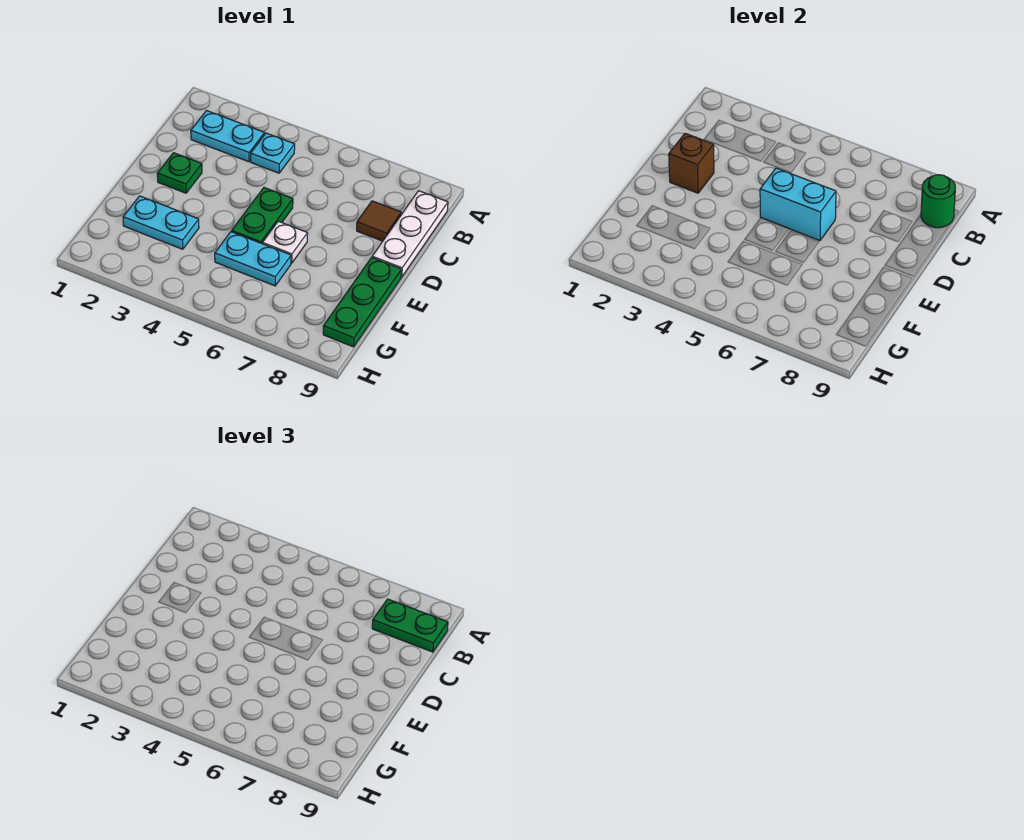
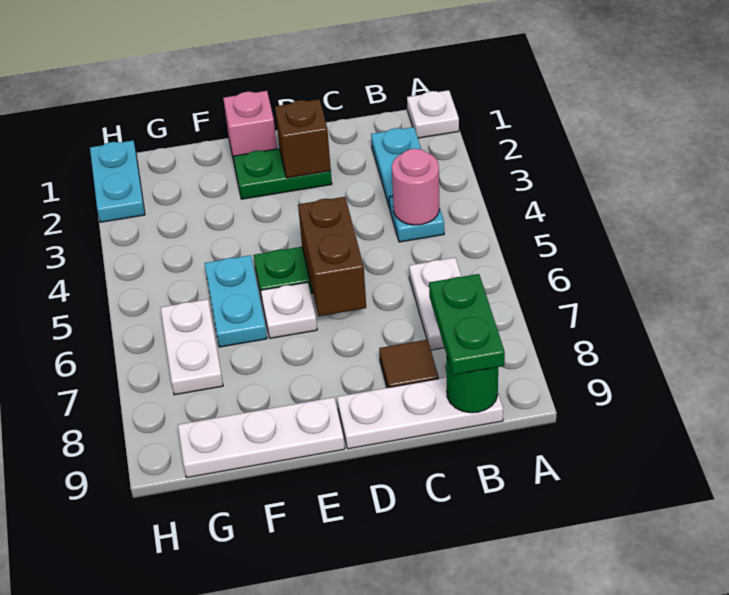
none -> white 1x1 plate [407,90,459,138]
none -> pink 1x1 round brick [392,149,439,225]
none -> white 1x2 plate [409,258,462,350]
green 1x1 plate [157,153,202,193] -> green 1x2 plate [233,149,332,199]
cyan 1x2 brick [760,168,836,241] -> brown 1x2 brick [298,197,366,316]
none -> pink 1x1 brick [223,91,277,161]
green 1x3 plate [323,258,401,347] -> white 1x3 plate [178,397,345,478]
cyan 1x2 plate [123,196,199,249] -> cyan 1x2 plate moved to [90,141,145,222]
none -> white 1x2 plate [160,299,223,395]

